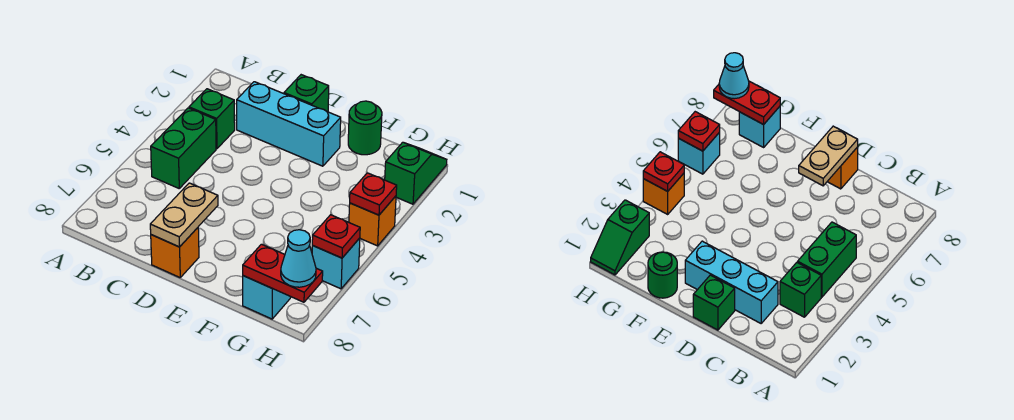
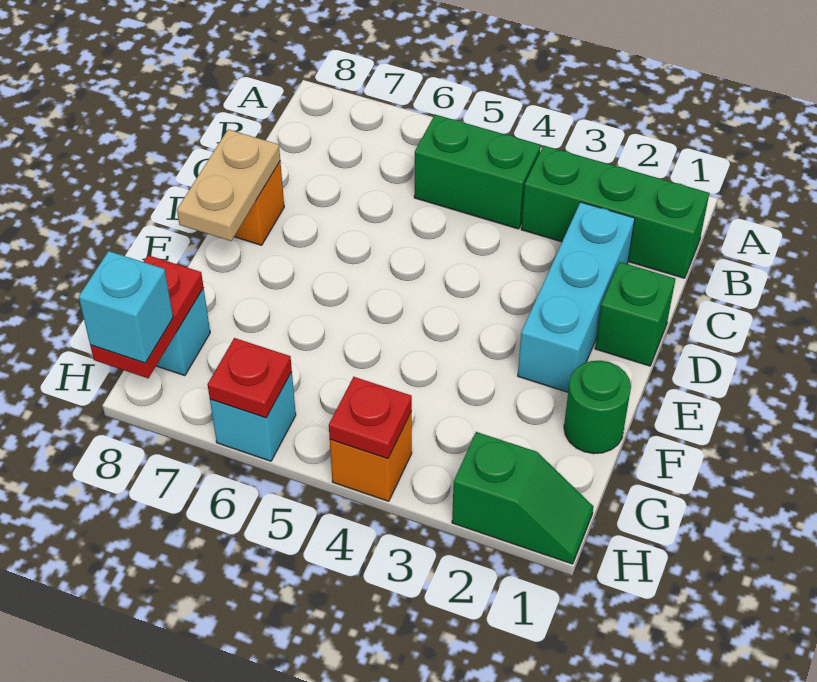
green 1x1 brick [189,89,235,149] -> green 1x3 brick [521,146,709,278]
tan 1x2 plate [150,183,218,247] -> tan 1x2 plate turned to [177,130,280,241]
cyan 1x1 cone [281,230,316,287] -> cyan 1x1 brick [79,251,173,363]

